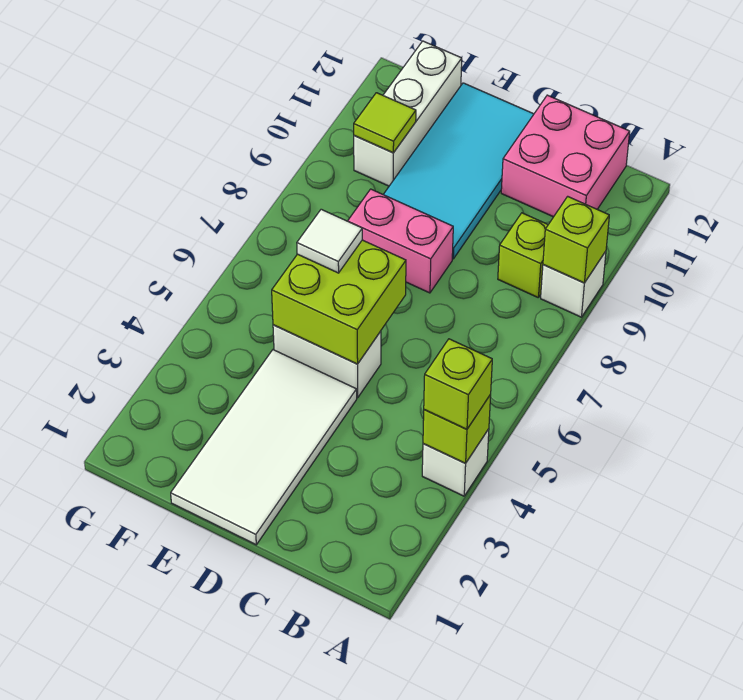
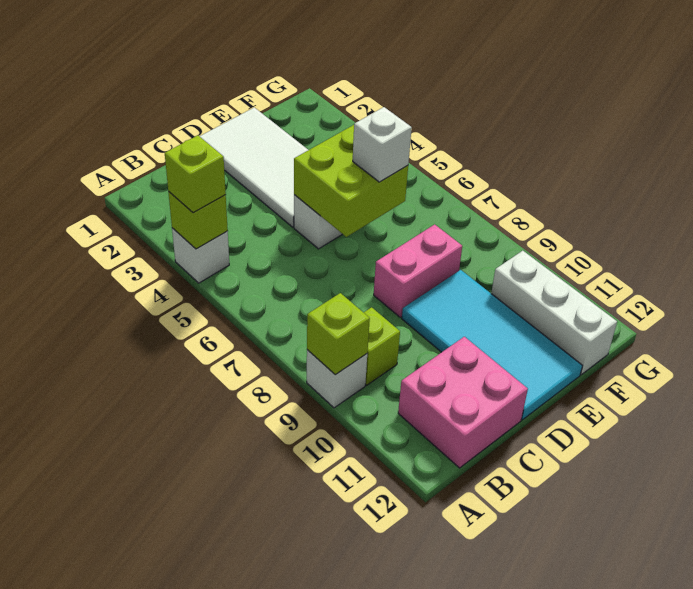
white 1x1 tile [297,209,362,273] -> white 1x1 brick [353,107,412,182]
lime 1x1 tile [354,93,416,153] -> none

